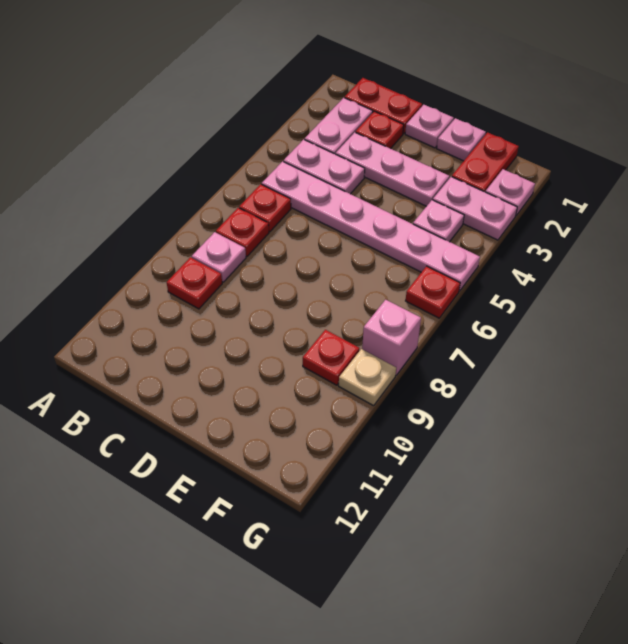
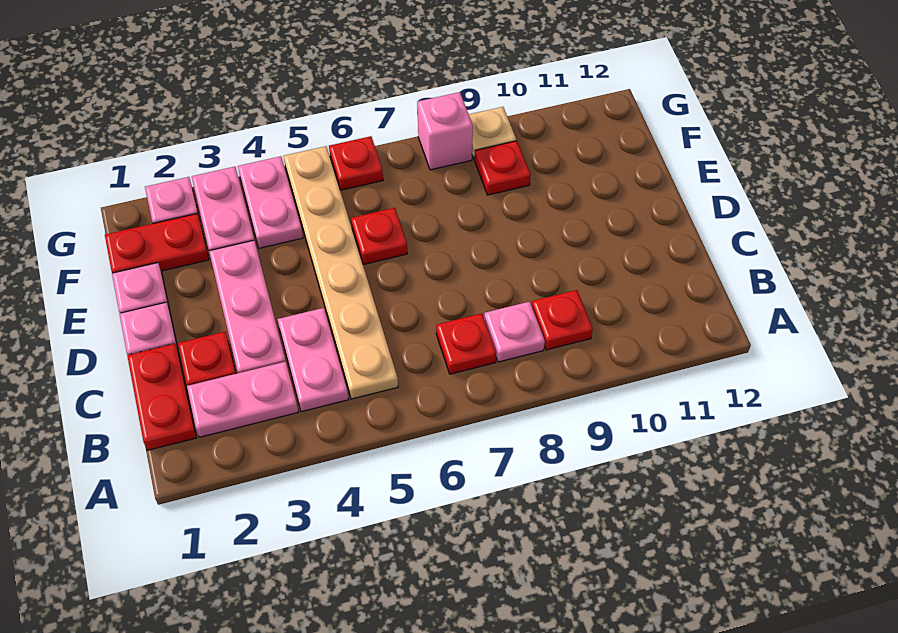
pink 1x6 plate [262,161,480,291] -> tan 1x6 plate [284,146,398,399]
red 1x1 plate [239,184,291,232] -> red 1x1 plate moved to [351,208,407,265]
pink 1x1 plate [413,200,464,242] -> pink 1x2 plate [238,156,303,248]

